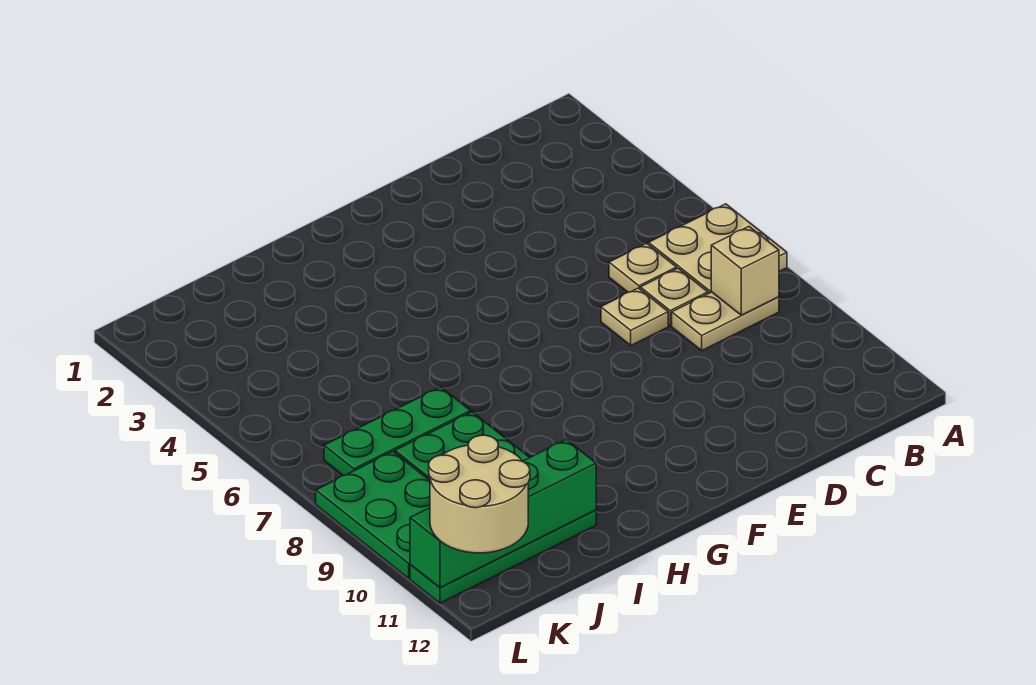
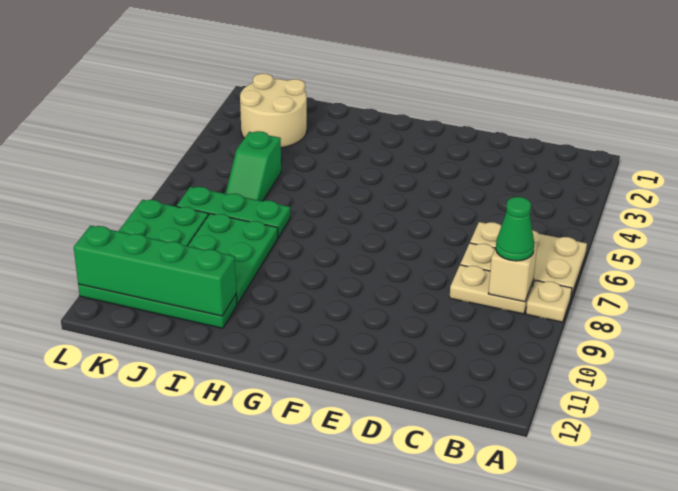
none -> green 1x1 cone [496,197,534,261]
tan 1x1 plate [601,288,668,345] -> tan 1x1 plate moved to [526,280,572,322]
none -> green 1x2 slope [226,131,281,201]
tan 2x2 round brick [429,435,530,553] -> tan 2x2 round brick moved to [240,73,307,148]

